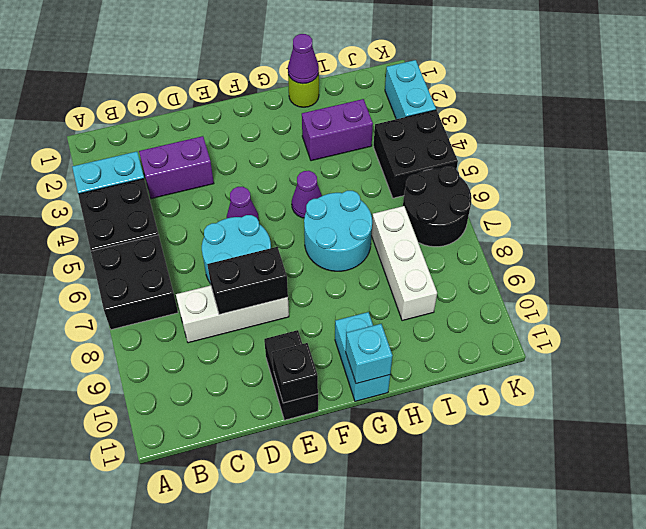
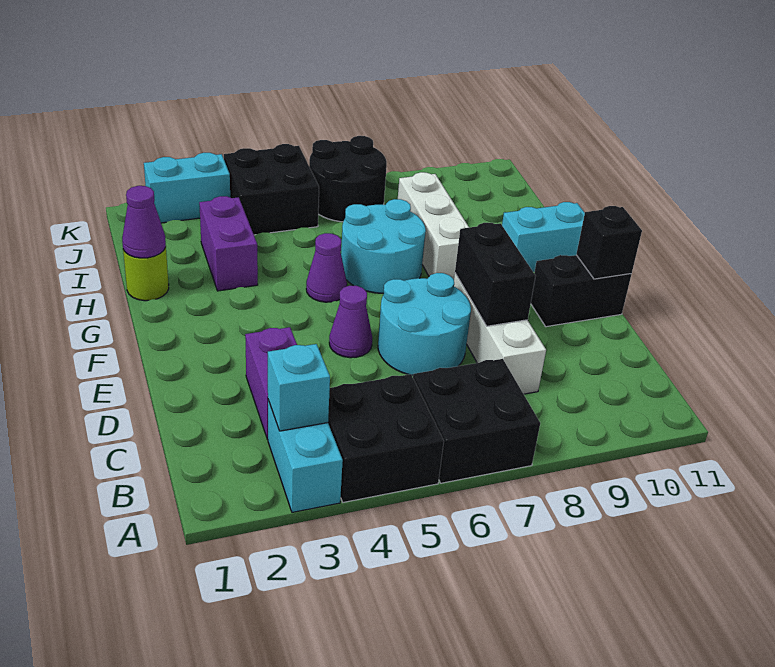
cyan 1x1 brick [346,324,392,384] -> cyan 1x1 brick moved to [268,344,330,431]
white 1x3 brick [371,206,437,321] -> white 1x3 brick turned to [398,172,469,279]

